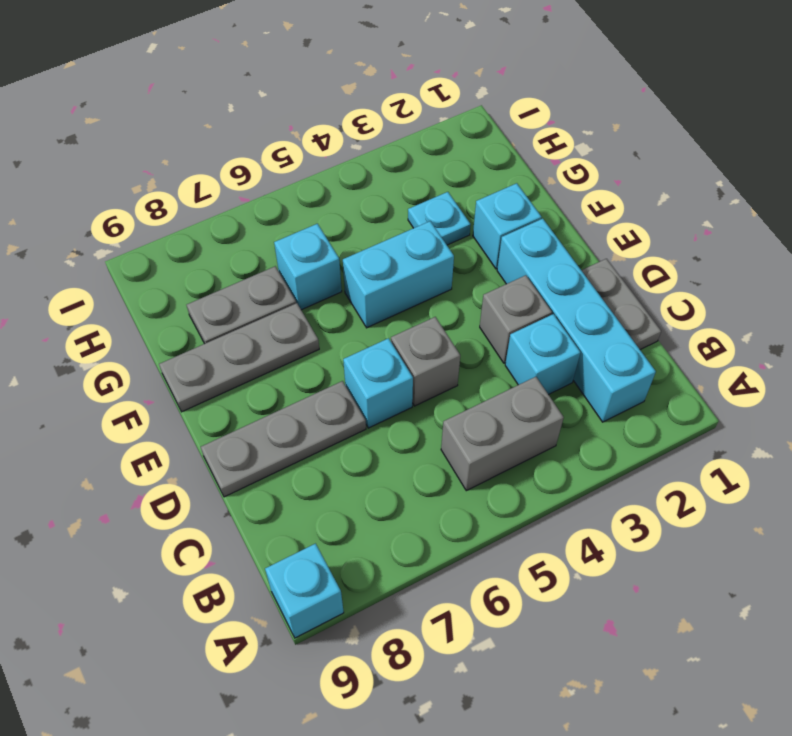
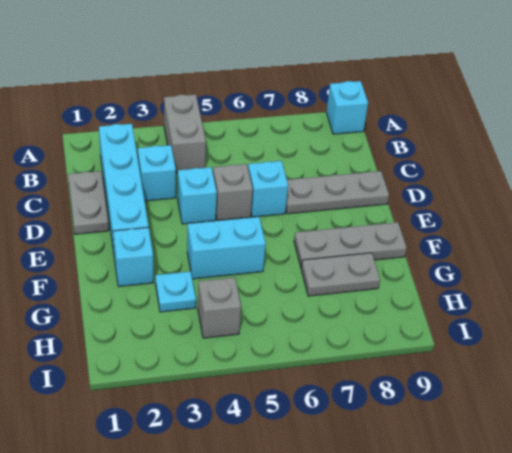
grey 1x2 brick [441,377,564,491] -> grey 1x2 brick turned to [164,95,206,172]
grey 1x1 brick [480,275,552,363] -> grey 1x1 brick moved to [198,277,241,338]
cyan 1x1 brick [274,224,342,310] -> cyan 1x1 brick moved to [177,167,217,224]

